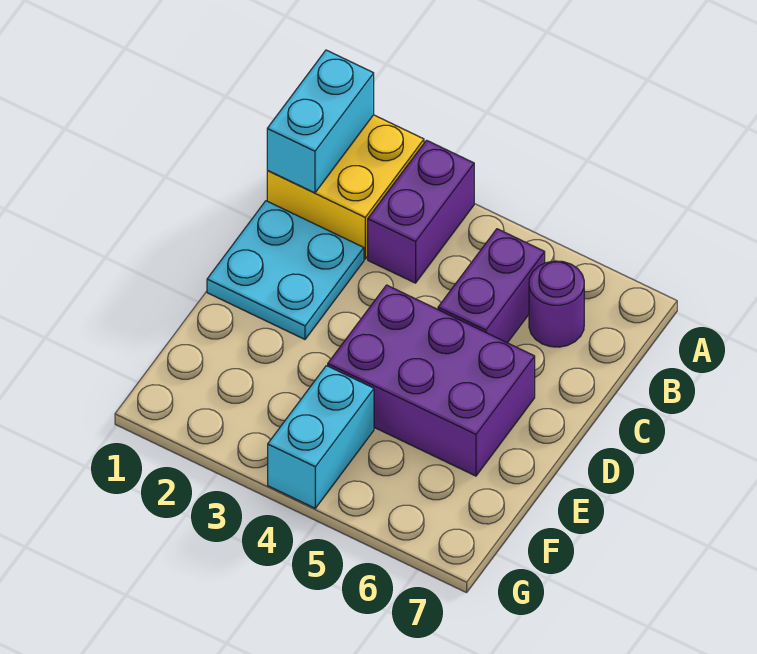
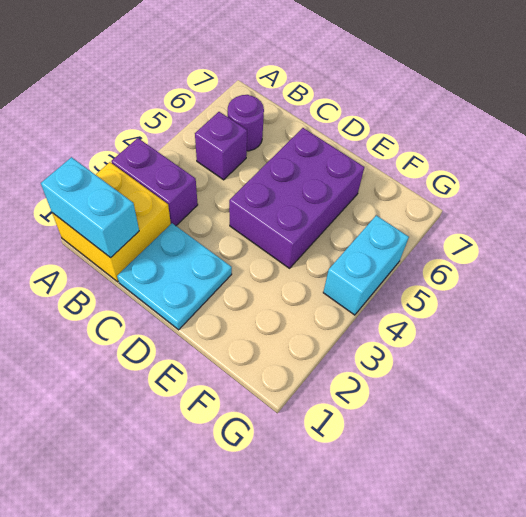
purple 1x2 brick [438,229,545,343] -> purple 1x1 brick [195,112,247,180]
cyan 1x2 brick [268,366,374,508] -> cyan 1x2 brick turned to [323,215,409,315]

